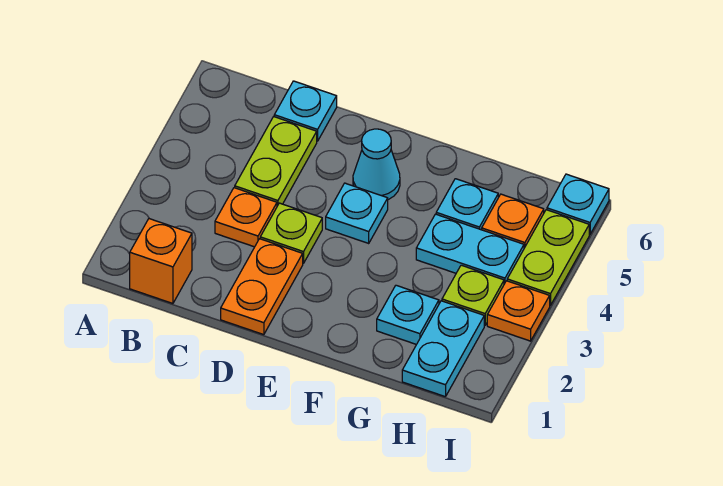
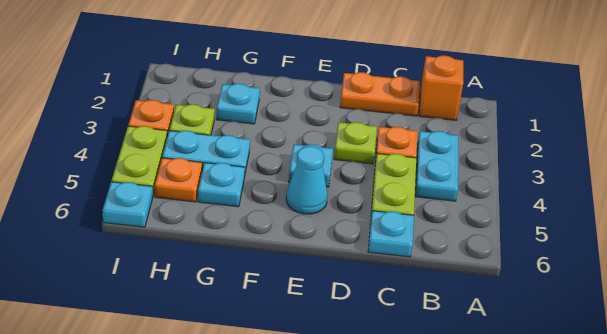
orange 1x2 plate [221,239,303,335] -> orange 1x2 plate turned to [340,72,420,116]
cyan 1x2 plate [402,301,484,397] -> cyan 1x2 plate moved to [415,131,458,201]

